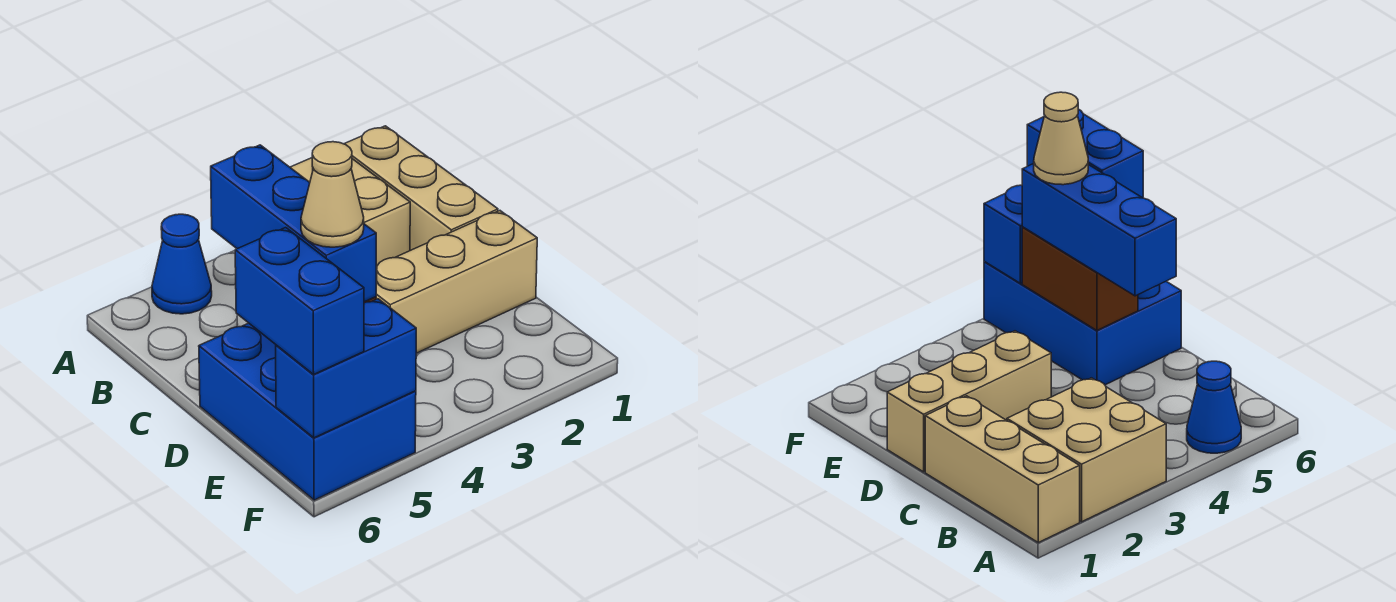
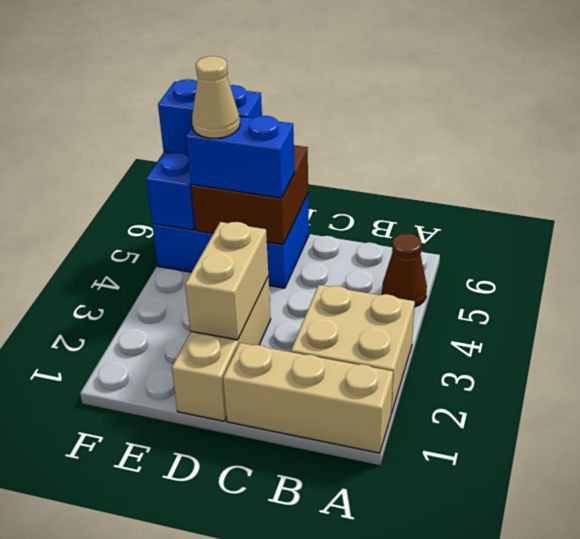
blue 1x1 cone [152,214,212,314] -> brown 1x1 cone [382,233,427,307]
blue 1x3 brick [211,145,376,302] -> blue 1x2 brick [186,116,295,198]
none -> tan 1x2 brick [185,222,268,340]
brown 1x2 brick [1022,227,1138,330] -> brown 2x2 brick [191,145,308,245]

